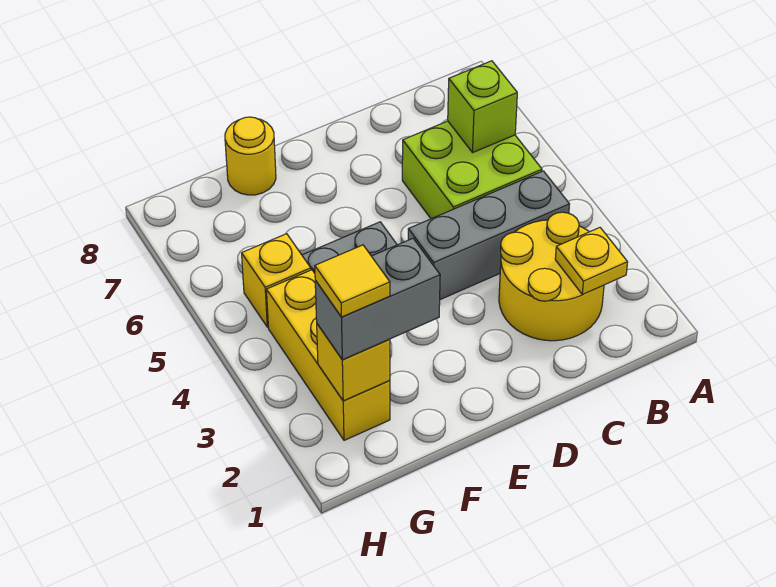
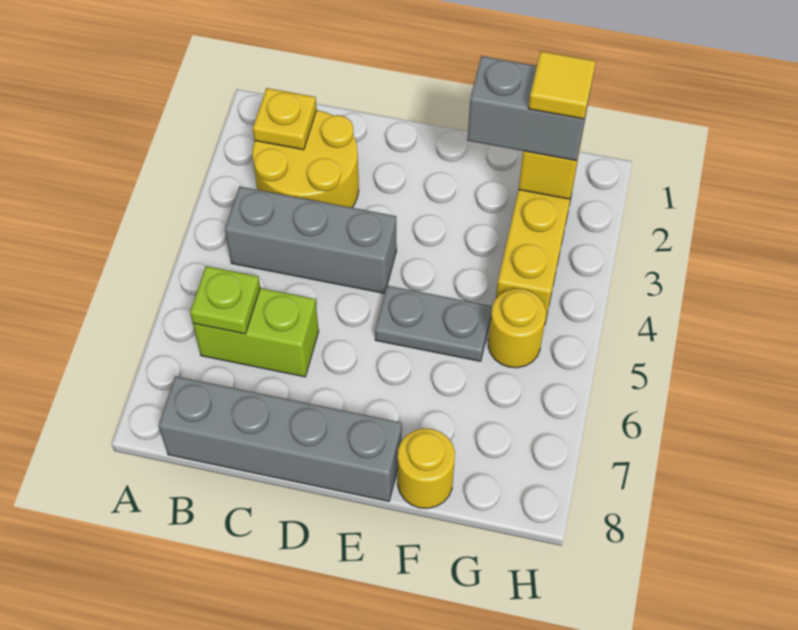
lime 2x2 brick [402,121,542,219] -> lime 1x2 brick [193,288,319,377]
lime 1x1 brick [448,61,517,152] -> lime 1x1 plate [190,266,260,334]
none -> grey 1x4 brick [158,376,402,501]
yellow 1x1 brick [242,234,311,327] -> yellow 1x1 round brick [488,289,546,368]

